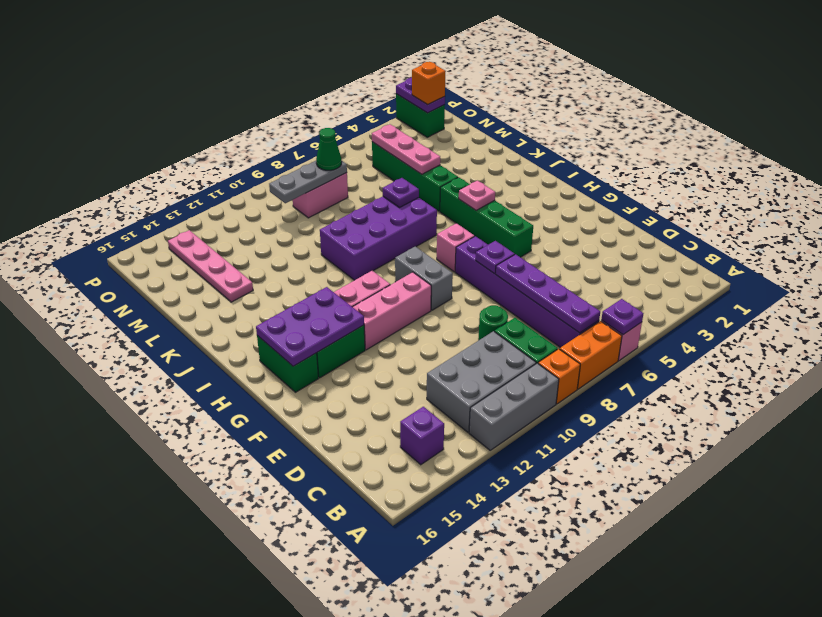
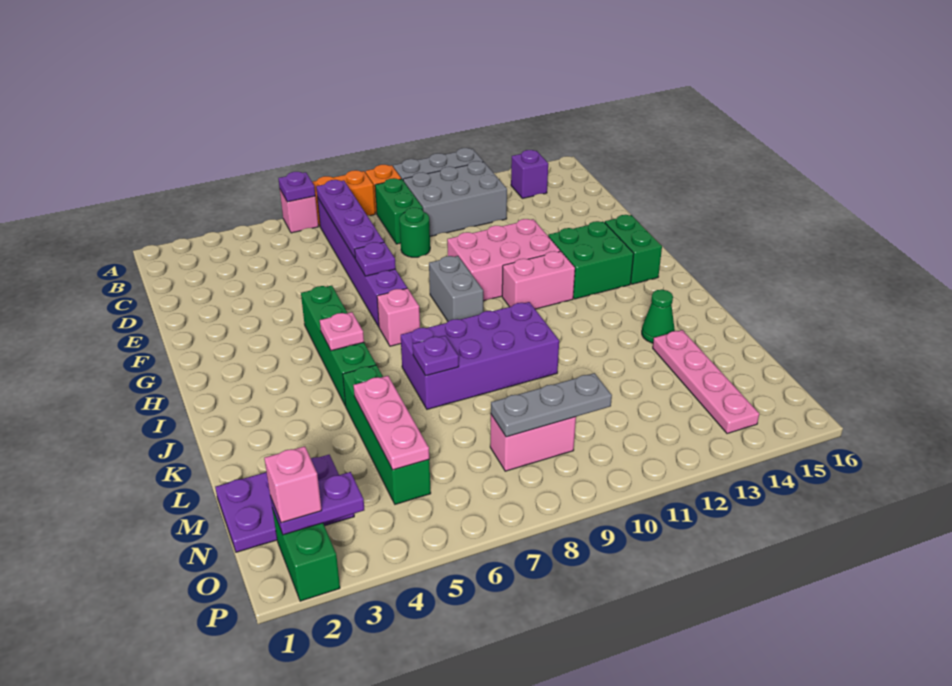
pink 1x3 brick [353,272,431,350] -> pink 2x3 brick [447,219,560,301]
purple 2x3 plate [256,287,364,366] -> purple 2x3 plate moved to [215,455,354,552]
green 1x1 cone [316,128,342,170] -> green 1x1 cone moved to [642,290,675,343]
purple 1x2 plate [396,78,445,113] -> purple 1x2 plate turned to [270,472,364,535]
orange 1x1 brick [412,62,446,105] -> pink 1x1 brick [264,446,322,523]

